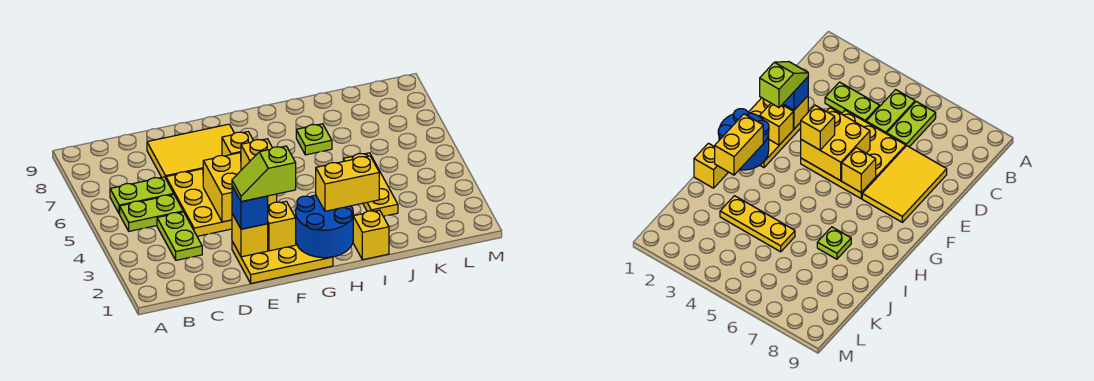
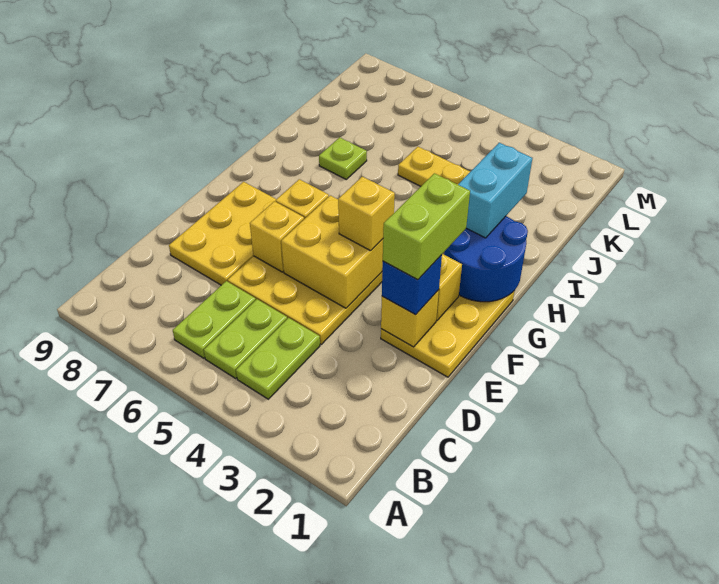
lime 1x2 plate [157,212,202,260] -> lime 1x2 plate turned to [236,318,320,399]
yellow 2x3 tile [147,124,234,178] -> yellow 2x3 plate [169,182,276,285]
lime 1x2 slope [232,146,296,202] -> lime 1x2 brick [383,173,470,280]
yellow 1x2 brick [316,156,379,211] -> cyan 1x2 brick [458,143,532,238]
yellow 1x1 brick [353,210,389,260] -> yellow 1x1 brick moved to [250,201,304,272]

